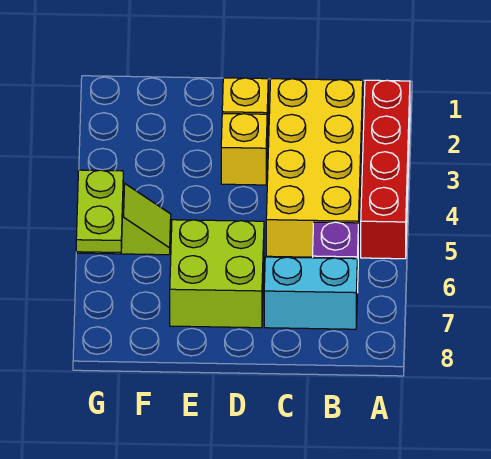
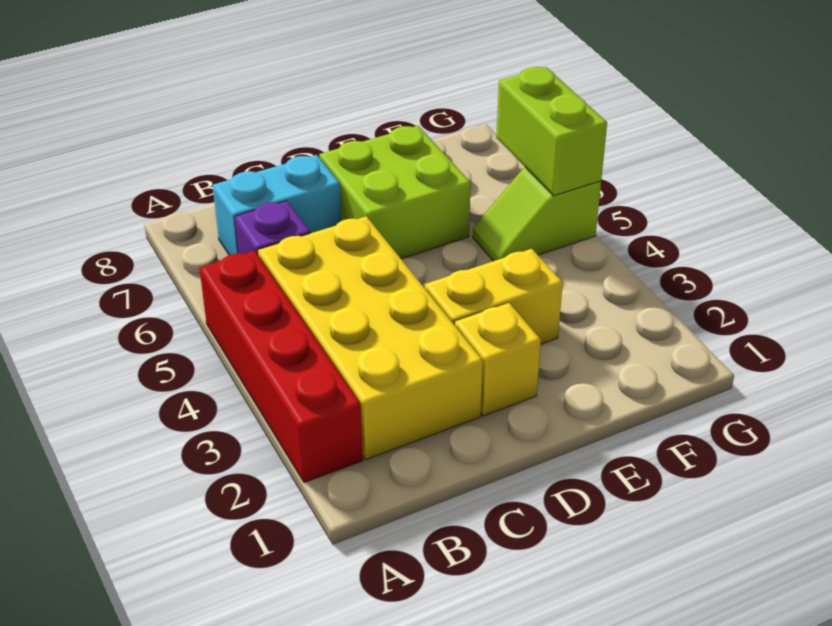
yellow 1x1 brick [221,114,267,185] -> yellow 1x2 brick [425,249,563,344]
lime 1x2 plate [76,170,123,253] -> lime 1x2 brick [496,67,607,196]

